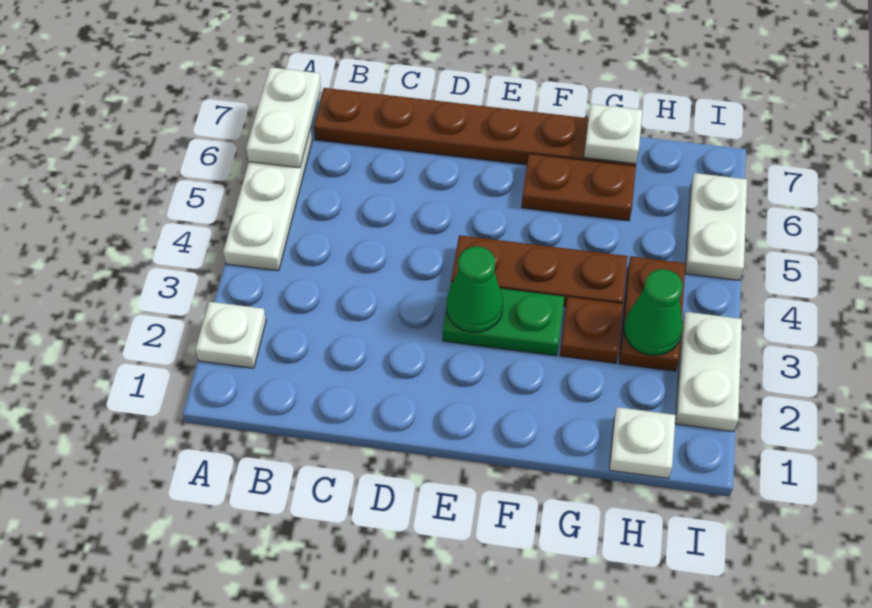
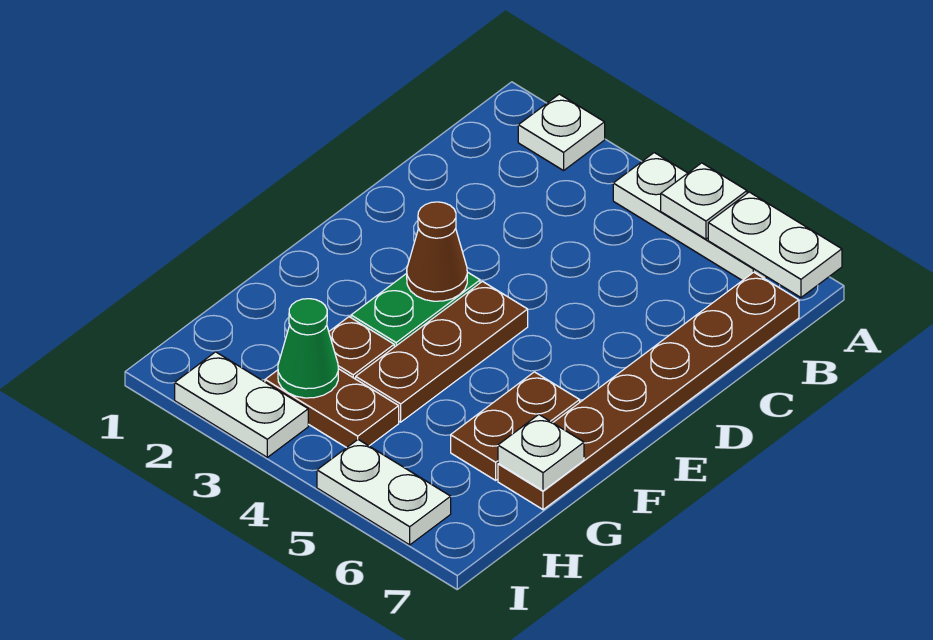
green 1x1 cone [447,246,503,332] -> brown 1x1 cone [407,202,467,301]
white 1x1 plate [609,407,676,478] -> white 1x1 plate moved to [661,163,747,239]

